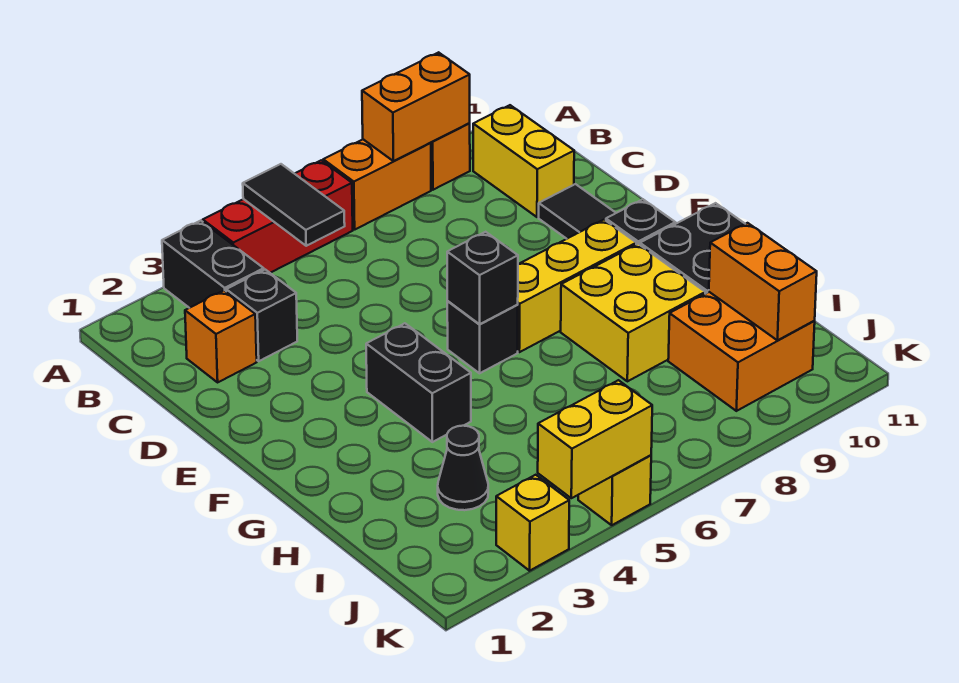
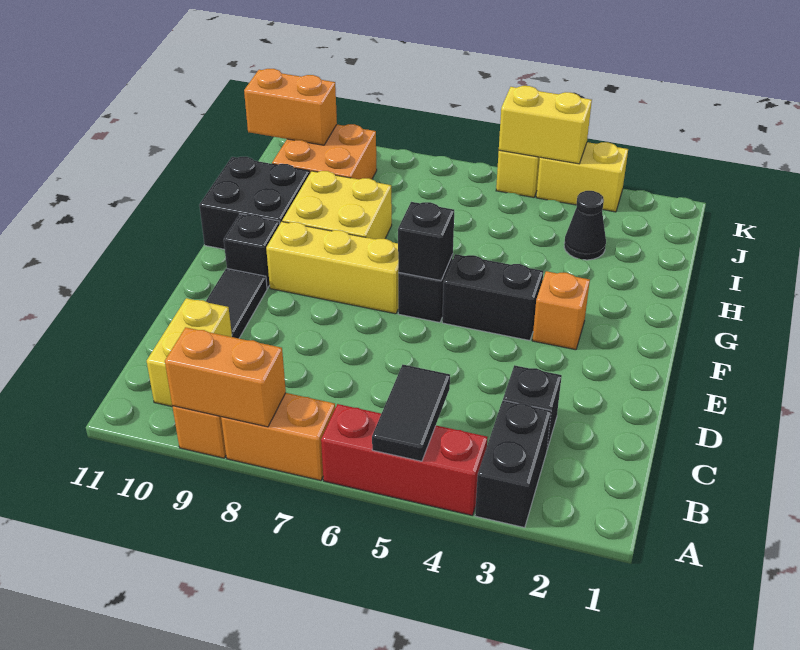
orange 1x1 brick [185,290,257,382] -> orange 1x1 brick moved to [532,271,590,350]
black 1x2 brick [366,323,471,442] -> black 1x2 brick turned to [442,254,543,341]
orange 1x2 brick [709,223,817,340] -> orange 1x2 brick turned to [244,69,337,145]
yellow 1x1 brick [496,475,569,571] -> yellow 1x2 brick [536,142,628,212]

